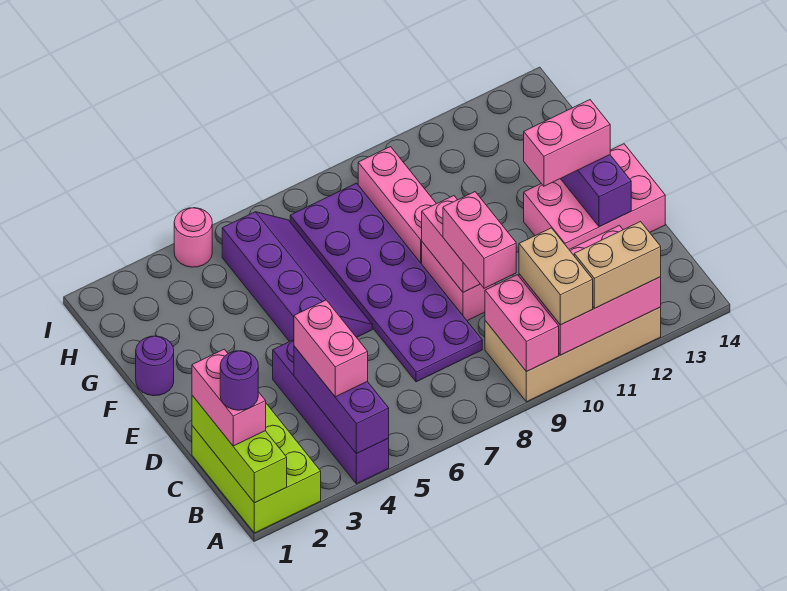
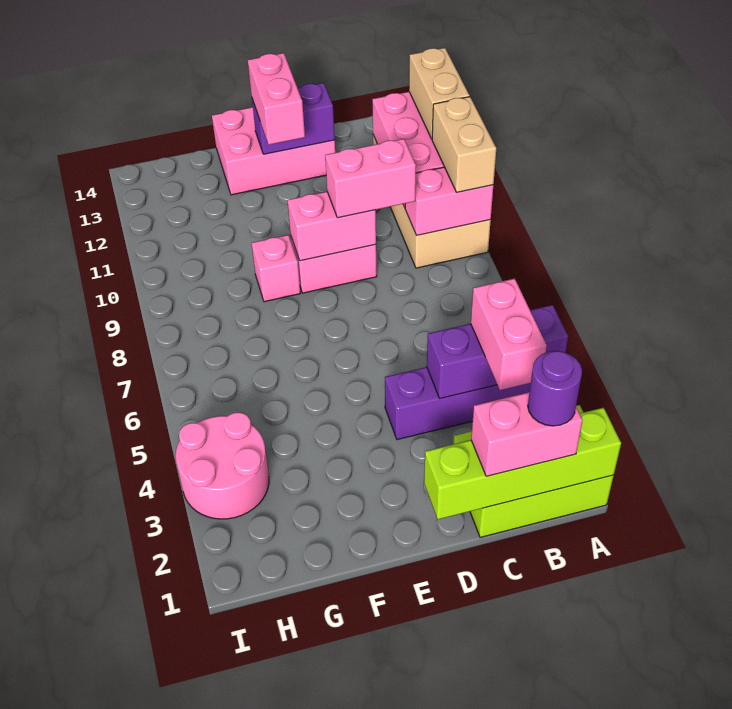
lime 1x3 brick [192,395,287,503] -> lime 1x4 brick [424,408,621,519]
tan 1x2 brick [519,228,593,325] -> tan 1x2 brick turned to [432,97,496,192]
pink 1x2 brick [294,300,368,397] -> pink 1x2 brick turned to [471,278,547,390]
purple 2x6 plate [290,183,482,382] -> none
pink 2x3 brick [524,144,665,249] -> pink 2x3 brick turned to [212,107,335,195]
purple 2x4 slope [222,212,372,342] -> none
purple 1x1 round brick [136,336,174,396] -> none
pink 1x3 brick [358,147,436,264] -> pink 1x1 brick [252,235,300,302]
pink 1x1 round brick [174,208,212,267] -> pink 2x2 round brick [176,413,269,519]

